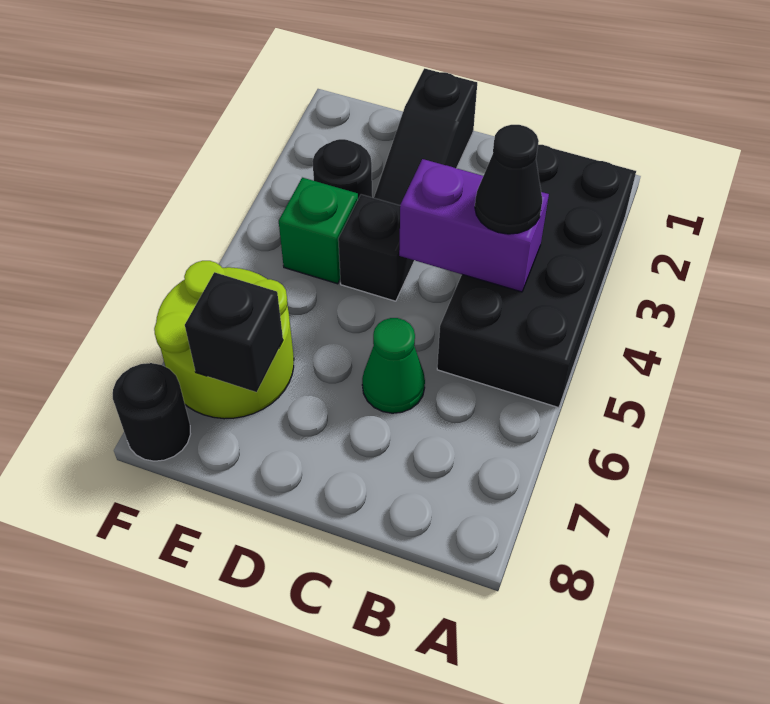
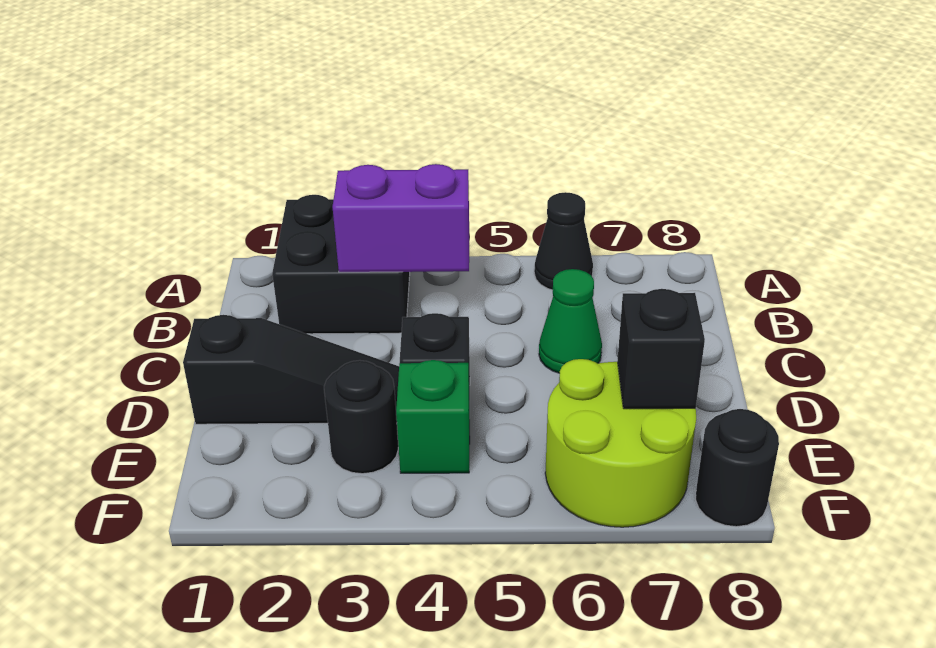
black 2x4 brick [437,145,636,408] -> black 2x2 brick [272,195,410,334]
purple 1x2 brick [399,159,549,292] -> purple 1x2 brick turned to [333,164,469,272]
black 1x1 cone [475,125,542,234] -> black 1x1 cone moved to [534,192,593,290]

